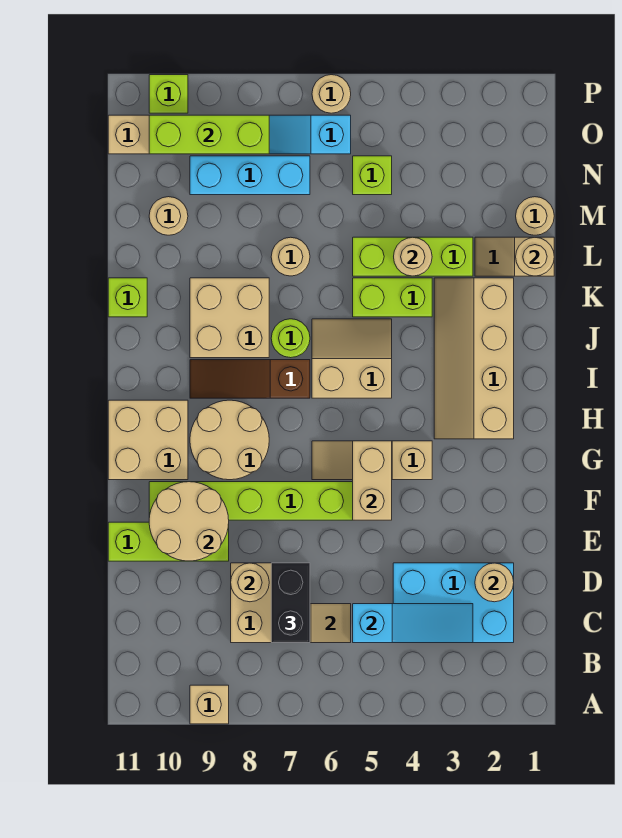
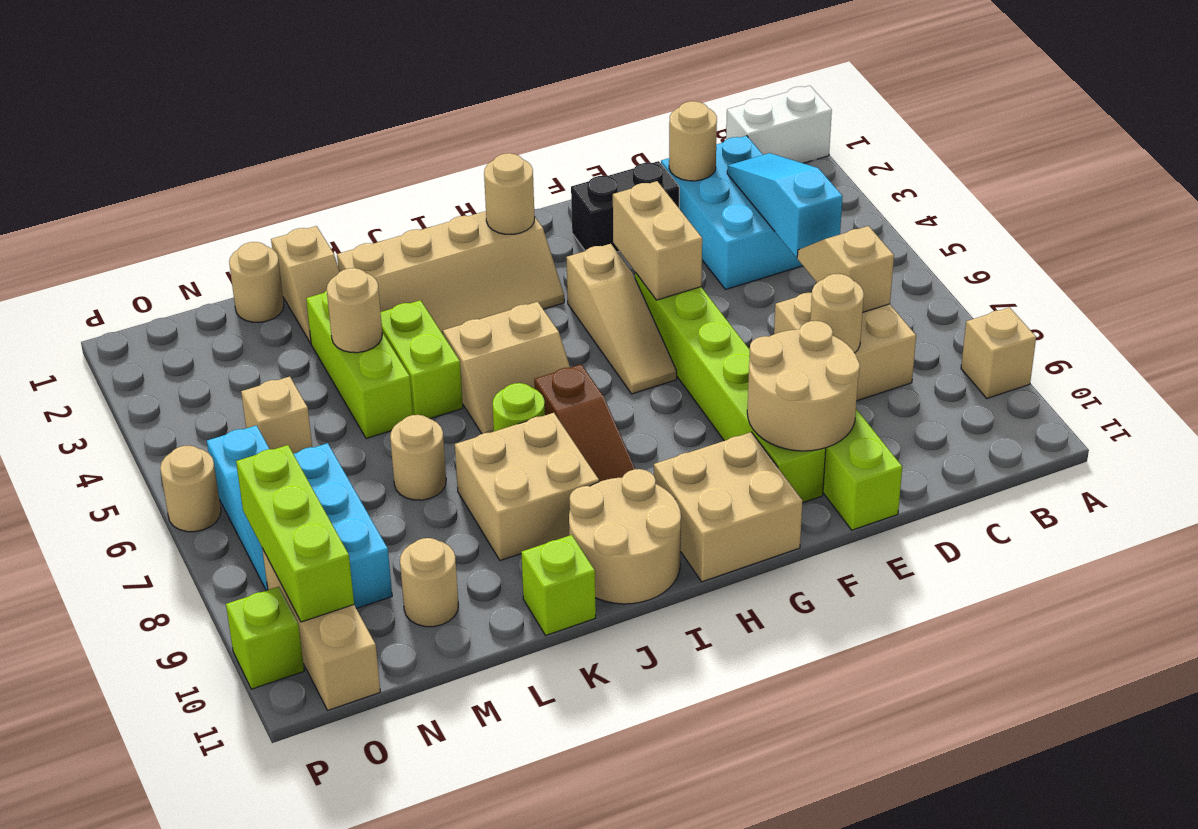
none -> white 1x2 brick [726,86,832,163]
black 1x2 brick [271,563,310,643] -> black 1x2 brick moved to [571,161,679,252]
tan 1x2 brick [353,441,392,520] -> tan 1x2 brick turned to [613,181,702,300]
tan 2x2 round brick [190,400,269,480] -> tan 2x2 round brick moved to [569,469,681,604]
tan 2x2 slope [312,319,392,398] -> tan 2x2 slope turned to [443,302,570,434]
tan 1x1 round brick [516,237,554,276] -> tan 1x1 round brick moved to [484,153,535,234]
lime 1x1 brick [353,156,392,195] -> tan 1x1 brick [241,377,312,454]

